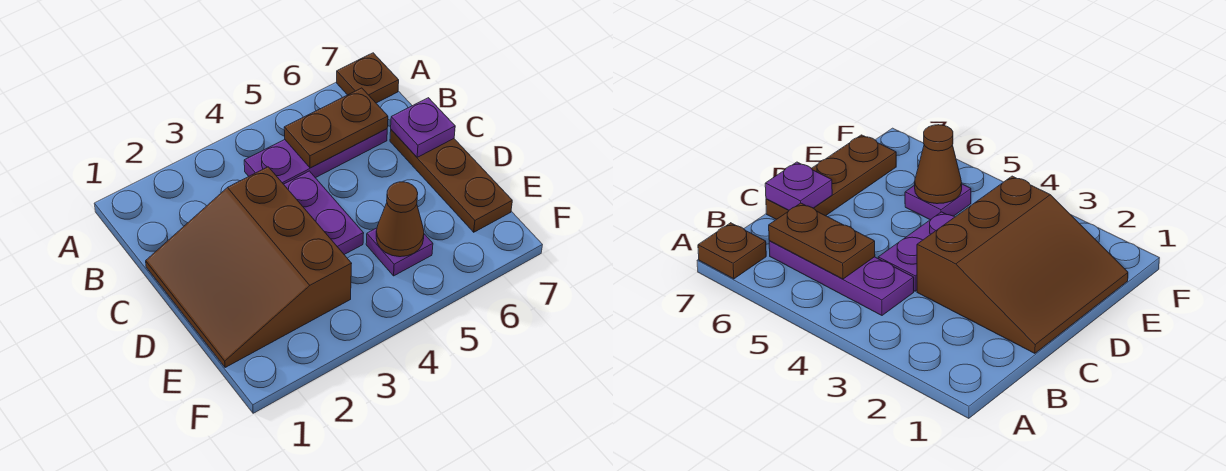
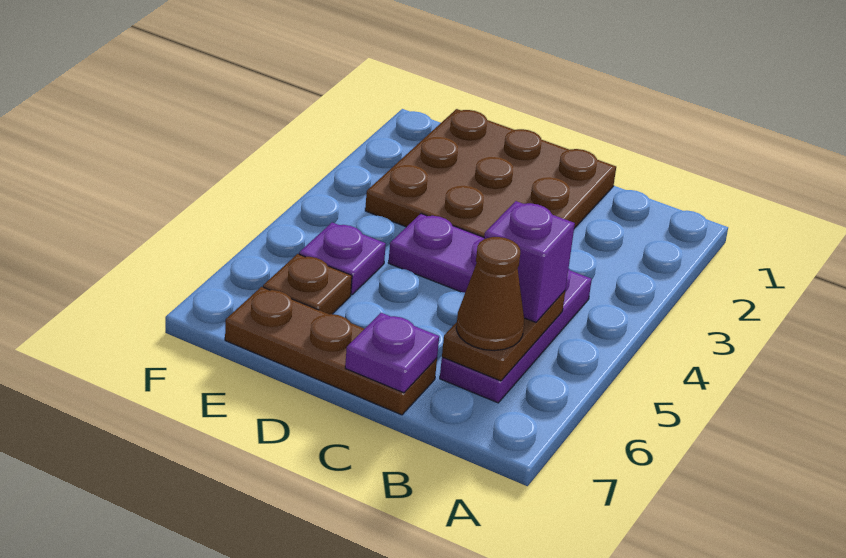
brown 1x1 plate [337,53,399,103] -> brown 1x1 plate moved to [263,254,352,314]
none -> purple 1x1 brick [484,201,575,322]
brown 3x3 slope [146,167,352,368] -> brown 3x3 plate [365,109,616,237]
brown 1x1 cone [376,182,424,257] -> brown 1x1 cone moved to [456,237,524,351]

